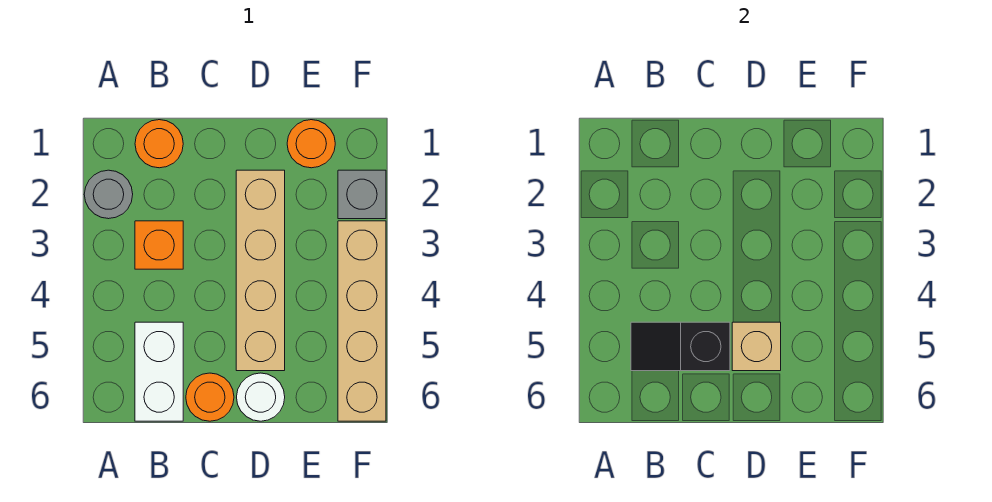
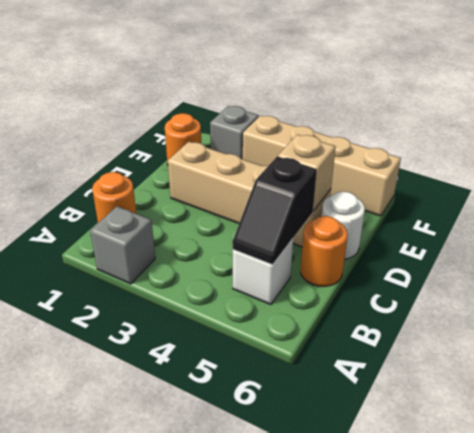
grey 1x1 round brick [84,170,133,219] -> grey 1x1 brick [90,206,155,284]
orange 1x1 brick [135,221,183,269] -> none
white 1x2 brick [135,322,183,421] -> white 1x1 brick [233,239,293,305]

